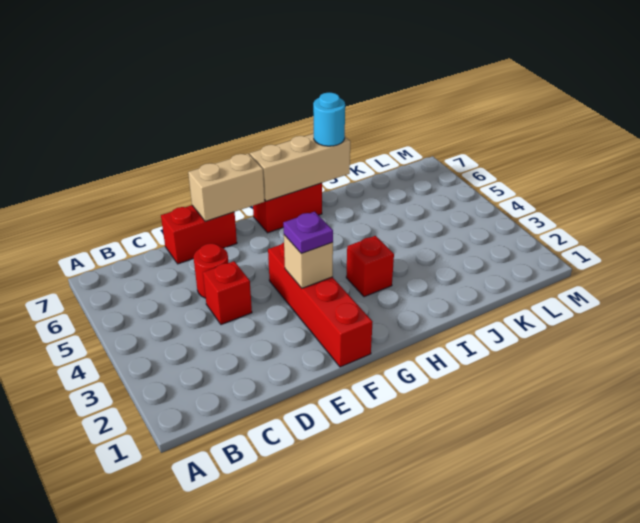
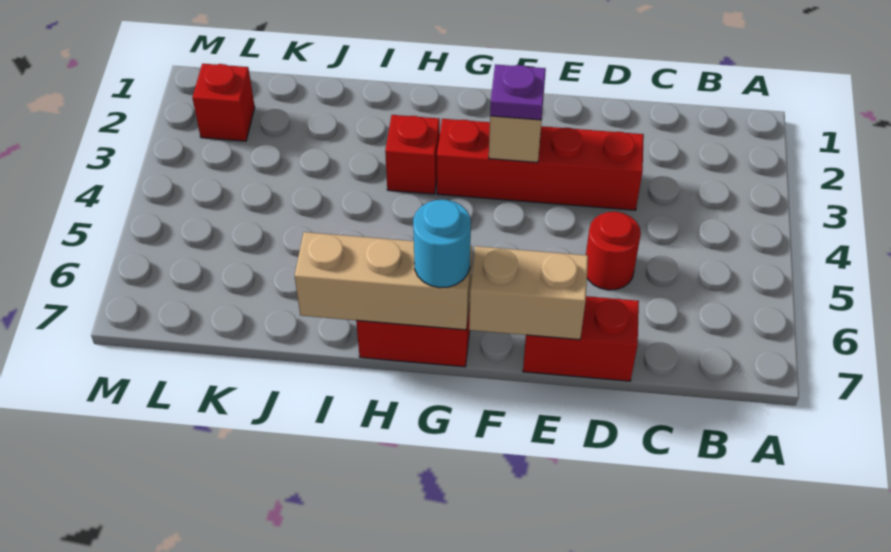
red 1x1 brick [203,261,252,325] -> red 1x1 brick moved to [192,64,255,141]
red 1x4 brick [268,243,373,367] -> red 1x4 brick turned to [437,119,644,210]
cyan 1x1 round brick [313,92,345,146] -> cyan 1x1 round brick moved to [413,200,471,288]

